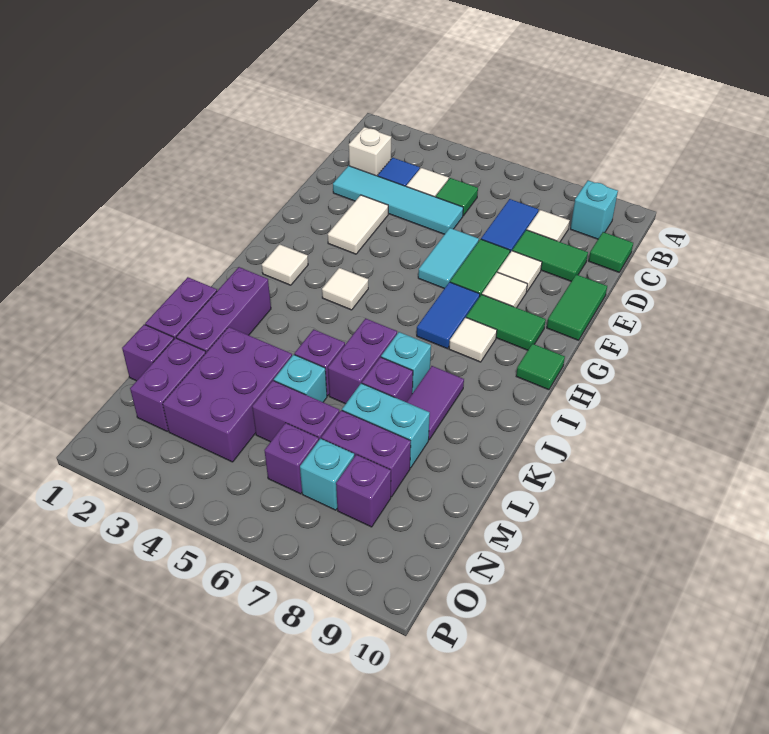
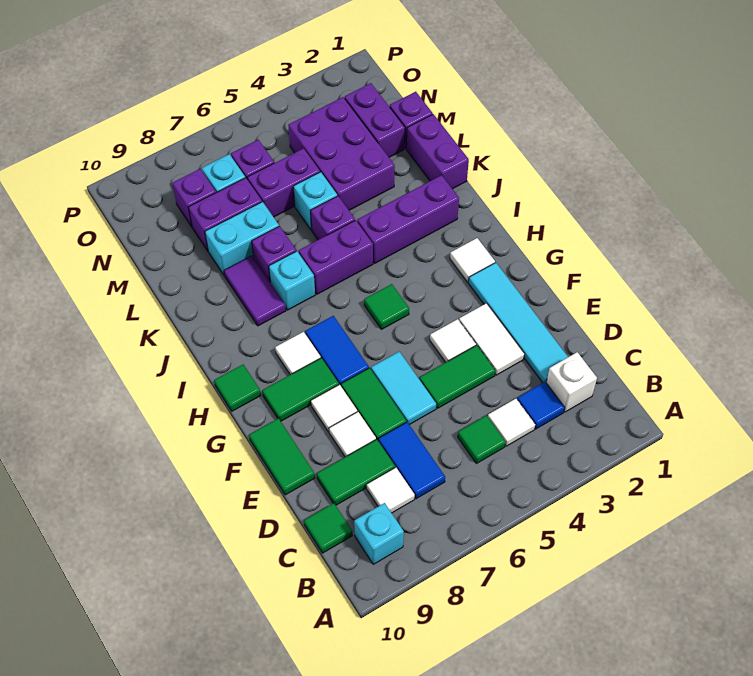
cyan 1x4 tile [333,166,463,234] -> cyan 1x4 tile turned to [468,263,568,383]
none -> green 1x2 tile [420,345,495,408]
white 1x1 tile [322,268,368,310] -> white 1x1 tile moved to [430,319,476,362]
none -> green 1x1 tile [364,284,409,329]
purple 1x3 brick [176,267,271,352] -> purple 1x3 brick turned to [357,175,459,264]
purple 1x2 brick [328,318,397,404] -> purple 1x2 brick turned to [299,220,373,294]

